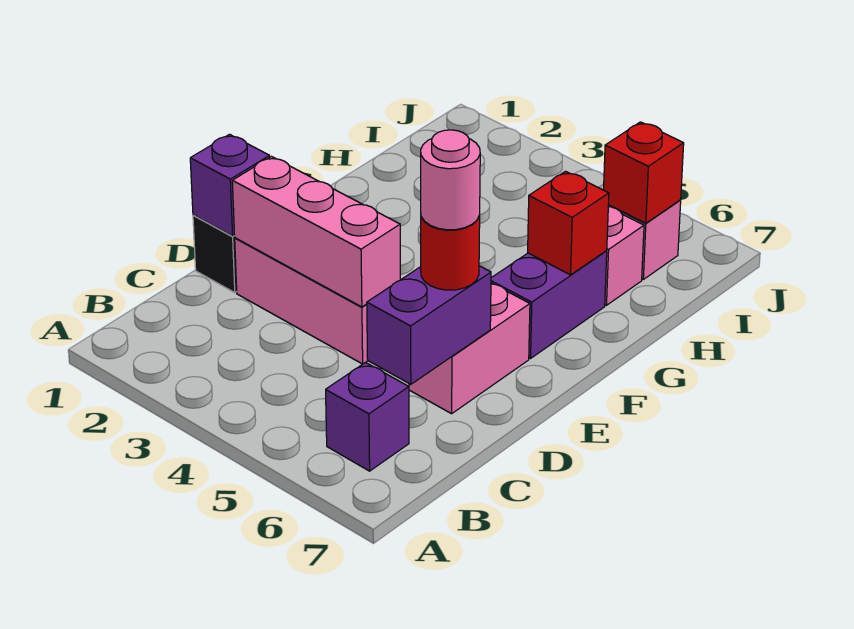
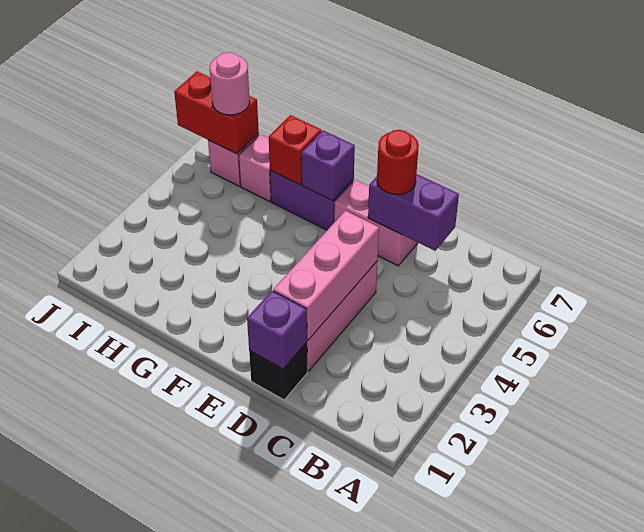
purple 1x1 brick [326,362,409,471] -> purple 1x1 brick moved to [301,130,355,201]
pink 1x1 round brick [421,130,480,230] -> pink 1x1 round brick moved to [210,52,250,115]
red 1x1 brick [604,122,684,223] -> red 1x2 brick [174,71,259,154]

